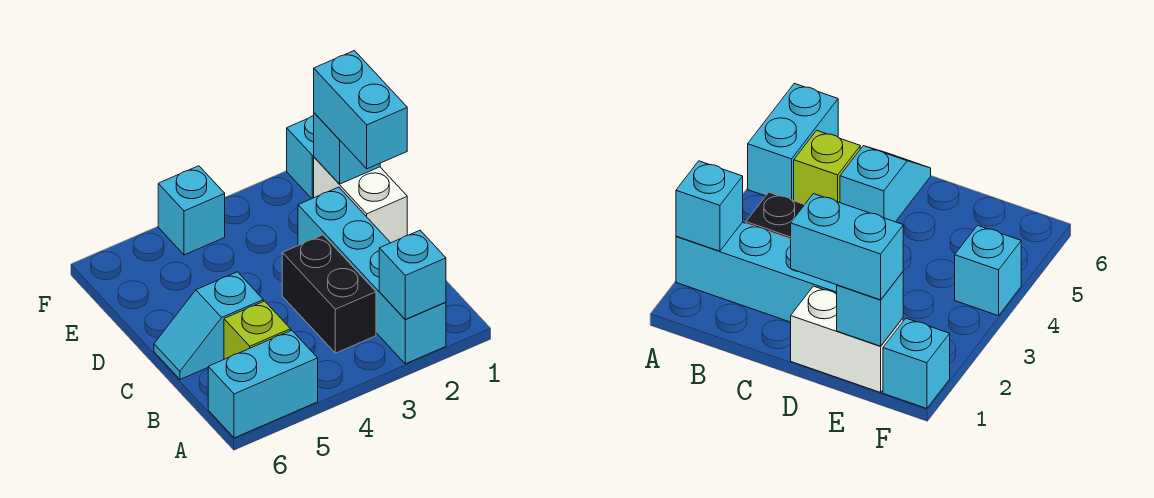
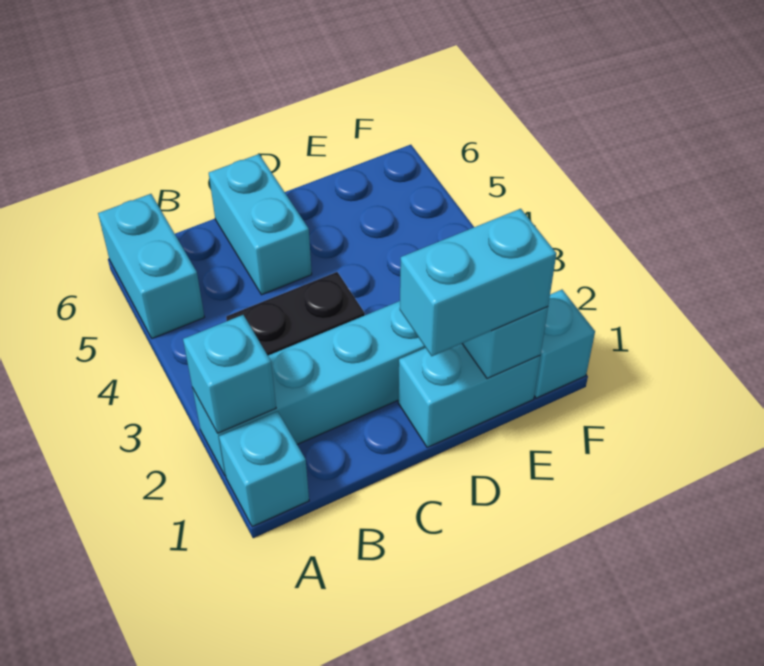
lime 1x1 brick [224,301,291,359] -> none
cyan 1x2 slope [154,272,263,379] -> cyan 1x2 brick [209,154,312,295]
white 1x2 brick [314,157,407,243] -> cyan 1x2 brick [398,344,540,447]
cyan 1x1 brick [158,166,225,255] -> cyan 1x1 brick moved to [219,411,309,527]

